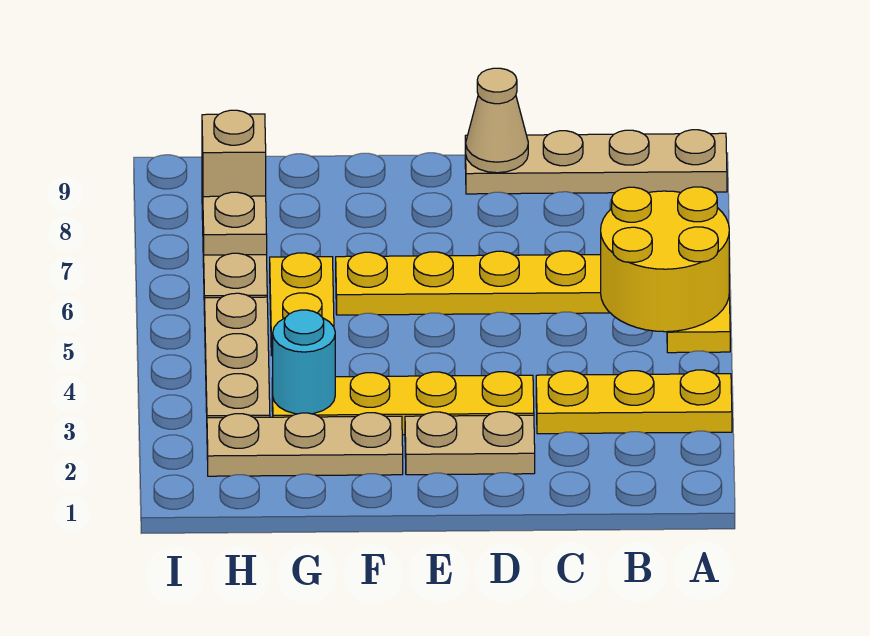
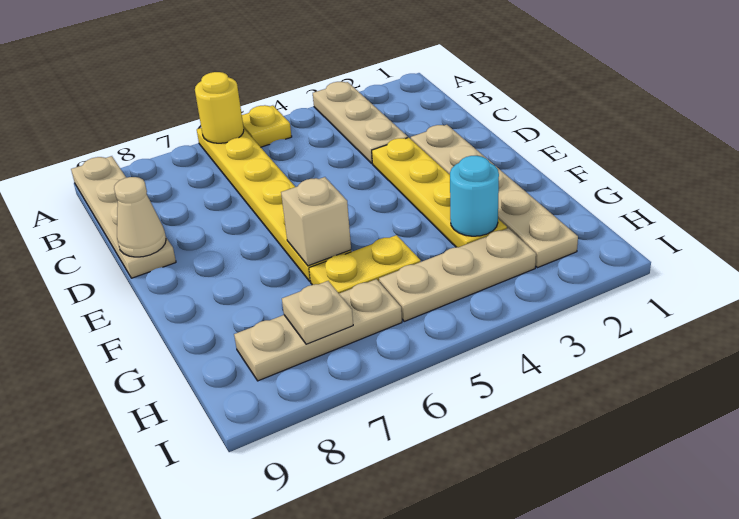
yellow 1x3 plate [536,370,732,434] -> tan 1x3 plate [313,82,408,163]
yellow 2x2 round brick [601,187,729,332] -> yellow 1x1 round brick [195,72,244,143]
tan 1x1 brick [202,110,266,199] -> tan 1x1 brick moved to [281,177,351,266]

